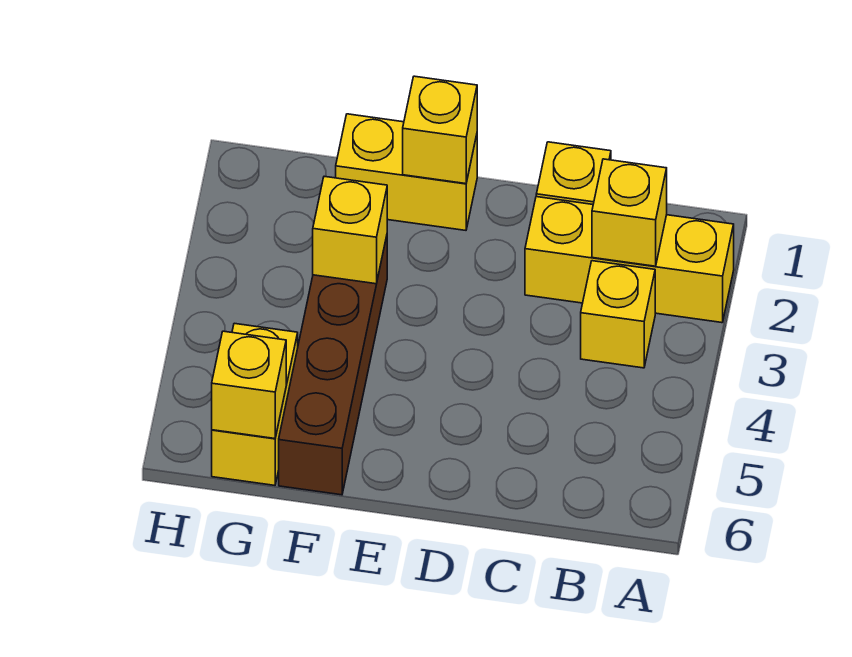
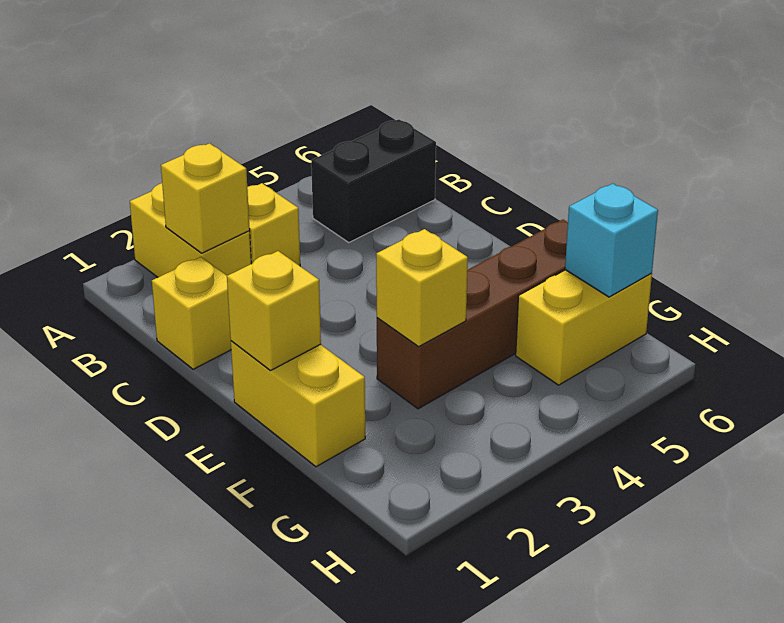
yellow 1x3 brick [525,197,734,323] -> yellow 1x2 brick [130,183,251,277]
none -> black 1x2 brick [311,119,436,242]
yellow 1x1 brick [212,331,286,439] -> cyan 1x1 brick [565,184,658,297]

